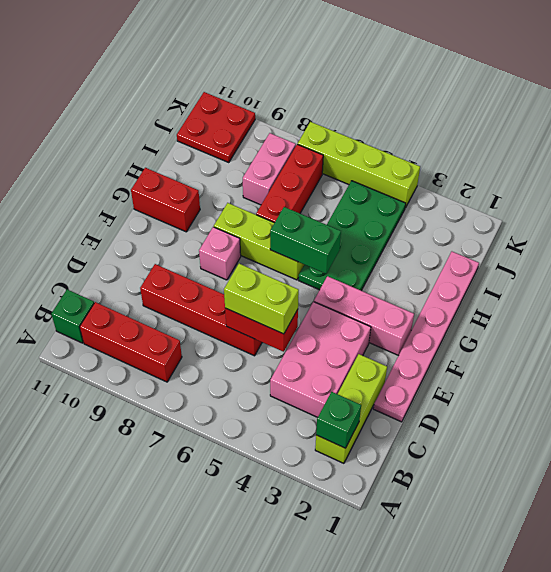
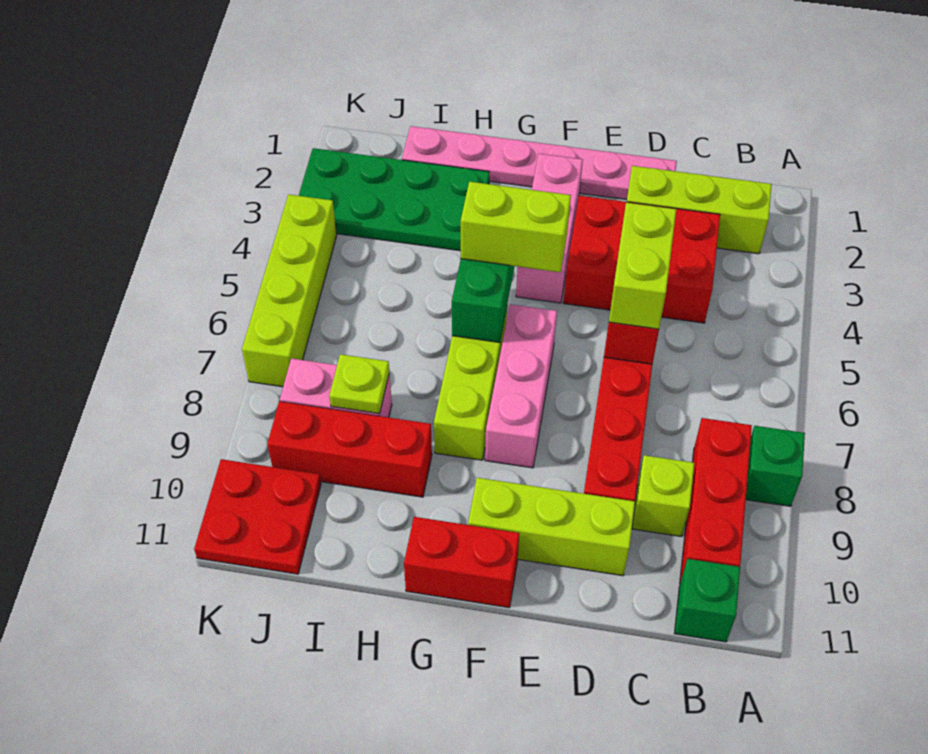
green 1x1 brick [316,392,361,448] -> green 1x1 brick moved to [746,426,805,506]
pink 2x3 brick [270,302,371,417] -> red 2x3 brick [563,196,720,323]
none -> lime 1x1 brick [632,455,694,537]
none -> lime 1x3 brick [468,478,635,576]
none -> lime 1x2 brick [461,182,571,272]
pink 1x1 brick [199,227,241,280] -> pink 1x3 brick [485,304,557,468]
green 2x4 plate [298,181,406,291] -> green 2x4 plate moved to [299,148,489,251]
red 1x2 brick [131,168,200,232] -> red 1x2 brick turned to [404,517,519,608]
red 1x3 brick [256,144,323,223] -> red 1x3 brick moved to [268,401,432,497]
none -> lime 1x1 plate [329,354,389,414]

